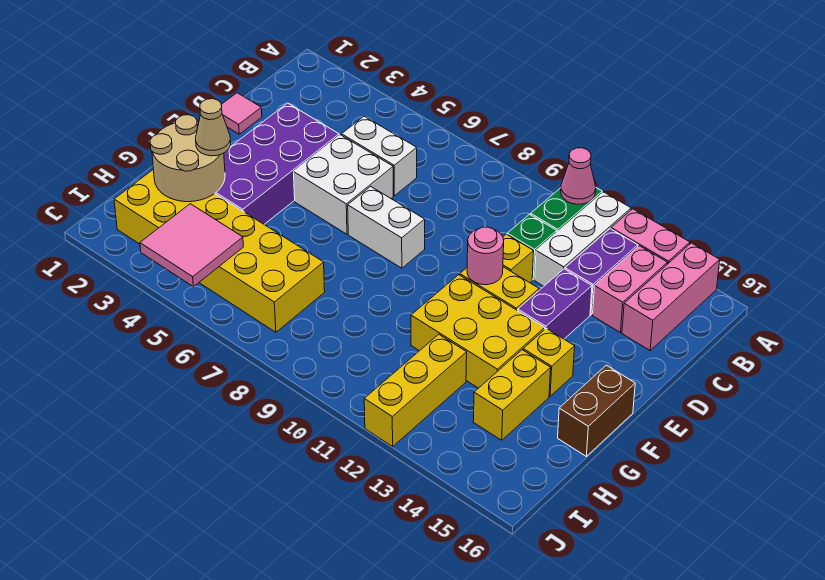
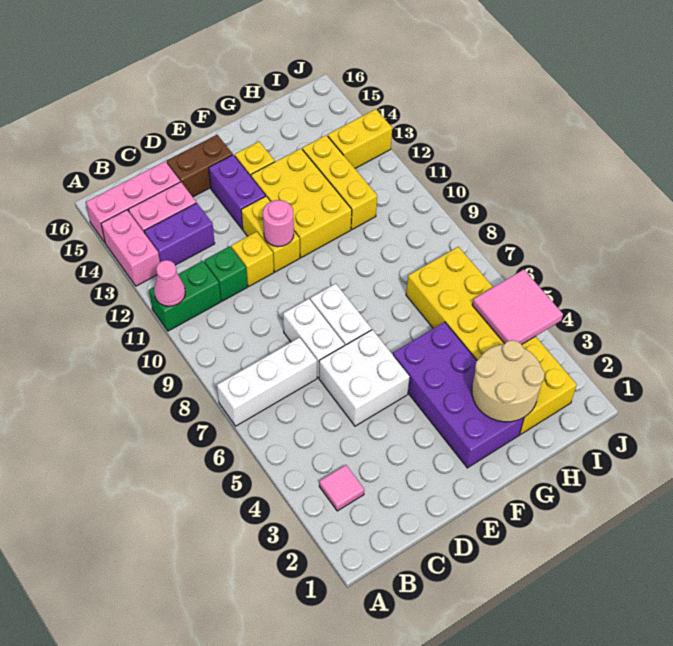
white 1x3 brick [535,192,631,286] -> white 1x3 brick moved to [217,337,317,426]
white 1x2 brick [342,116,417,196] -> white 1x2 brick moved to [283,299,345,378]
pink 1x1 tile [221,93,262,134] -> pink 1x1 tile moved to [319,465,364,511]
purple 2x4 brick [215,103,339,224] -> purple 2x4 brick turned to [393,322,524,468]
purple 1x2 brick [518,269,592,339] -> purple 1x2 brick turned to [209,155,266,229]
brown 1x2 brick [558,365,635,456] -> brown 1x2 brick moved to [167,135,233,197]
tan 1x1 cone [196,99,231,156] -> none
yellow 1x2 brick [473,350,551,440] -> yellow 1x2 brick moved to [328,109,392,168]
yellow 1x3 brick [364,334,467,447] -> yellow 1x3 brick turned to [302,135,377,229]

